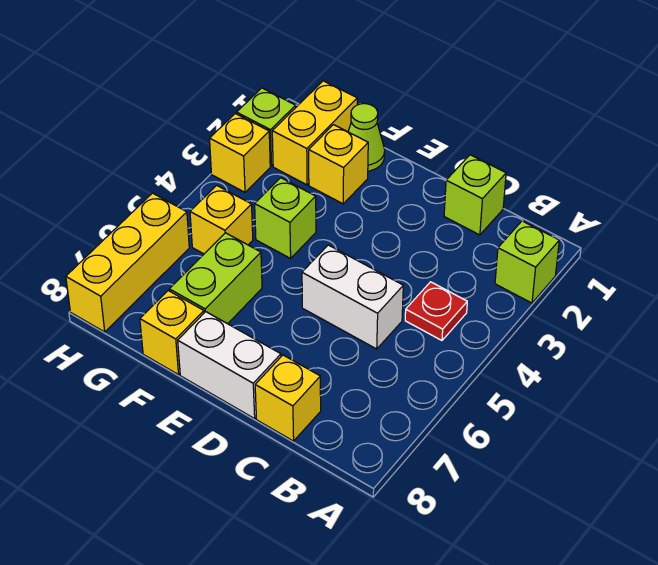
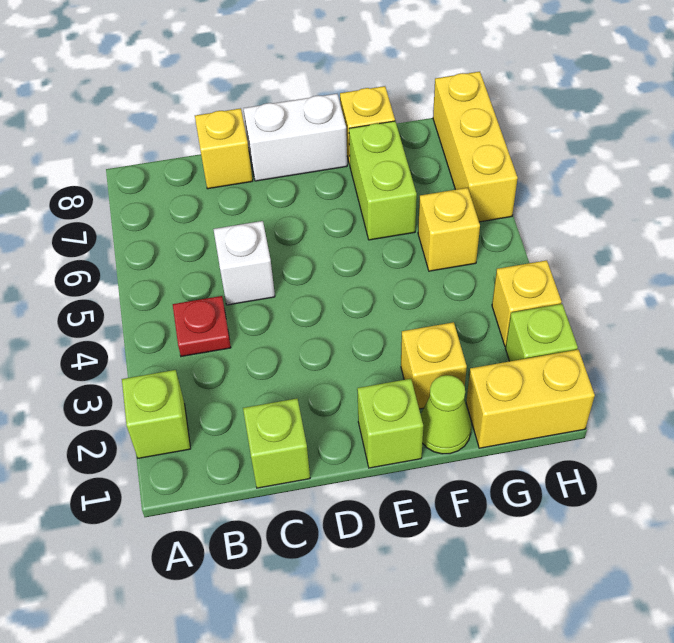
white 1x2 brick [302,245,403,349] -> white 1x1 brick [213,221,275,305]
lime 1x1 brick [255,178,316,258] -> lime 1x1 brick moved to [357,379,423,468]
yellow 1x2 brick [272,81,357,185] -> yellow 1x2 brick turned to [466,350,595,448]

